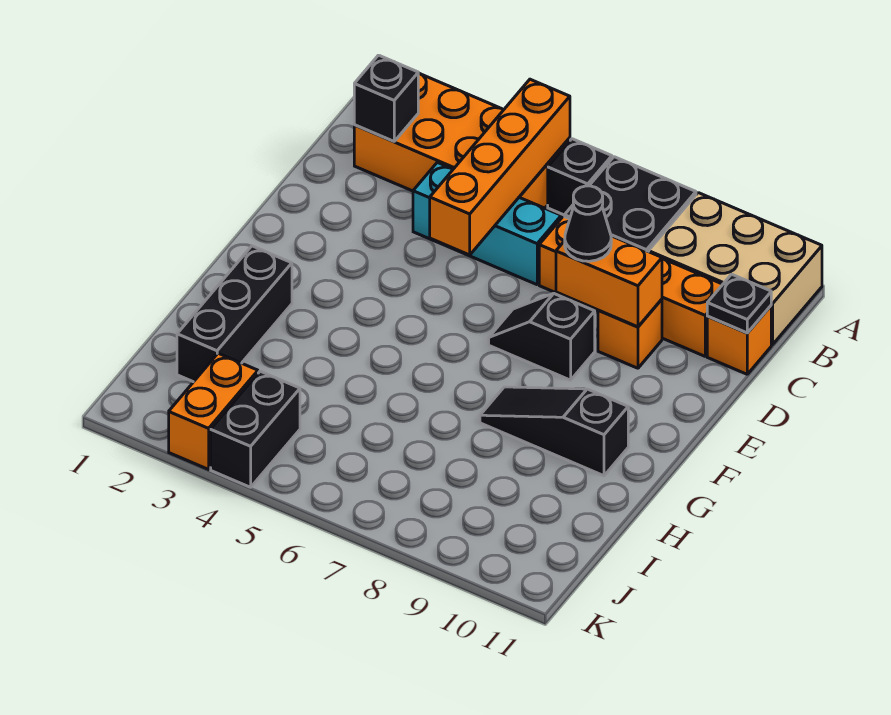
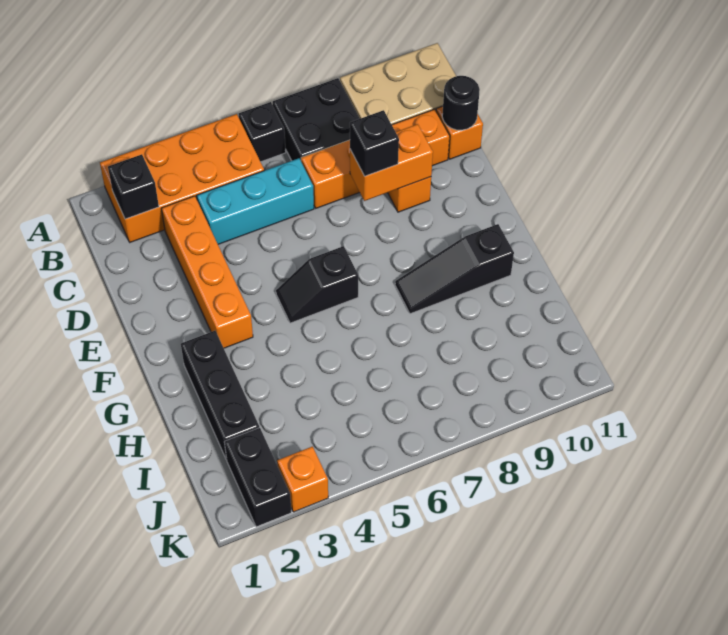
orange 1x4 brick [430,79,570,255] -> orange 1x4 brick moved to [161,196,253,348]
black 1x1 plate [707,274,771,333] -> black 1x1 round brick [442,76,480,130]
black 1x1 cone [565,186,611,261] -> black 1x1 brick [350,110,399,176]
black 1x2 slope [489,294,595,380] -> black 1x2 slope moved to [276,246,358,323]
orange 1x2 brick [169,353,258,469] -> orange 1x1 brick [277,447,328,512]
black 1x2 brick [211,371,300,487] -> black 1x2 brick moved to [224,428,291,527]

